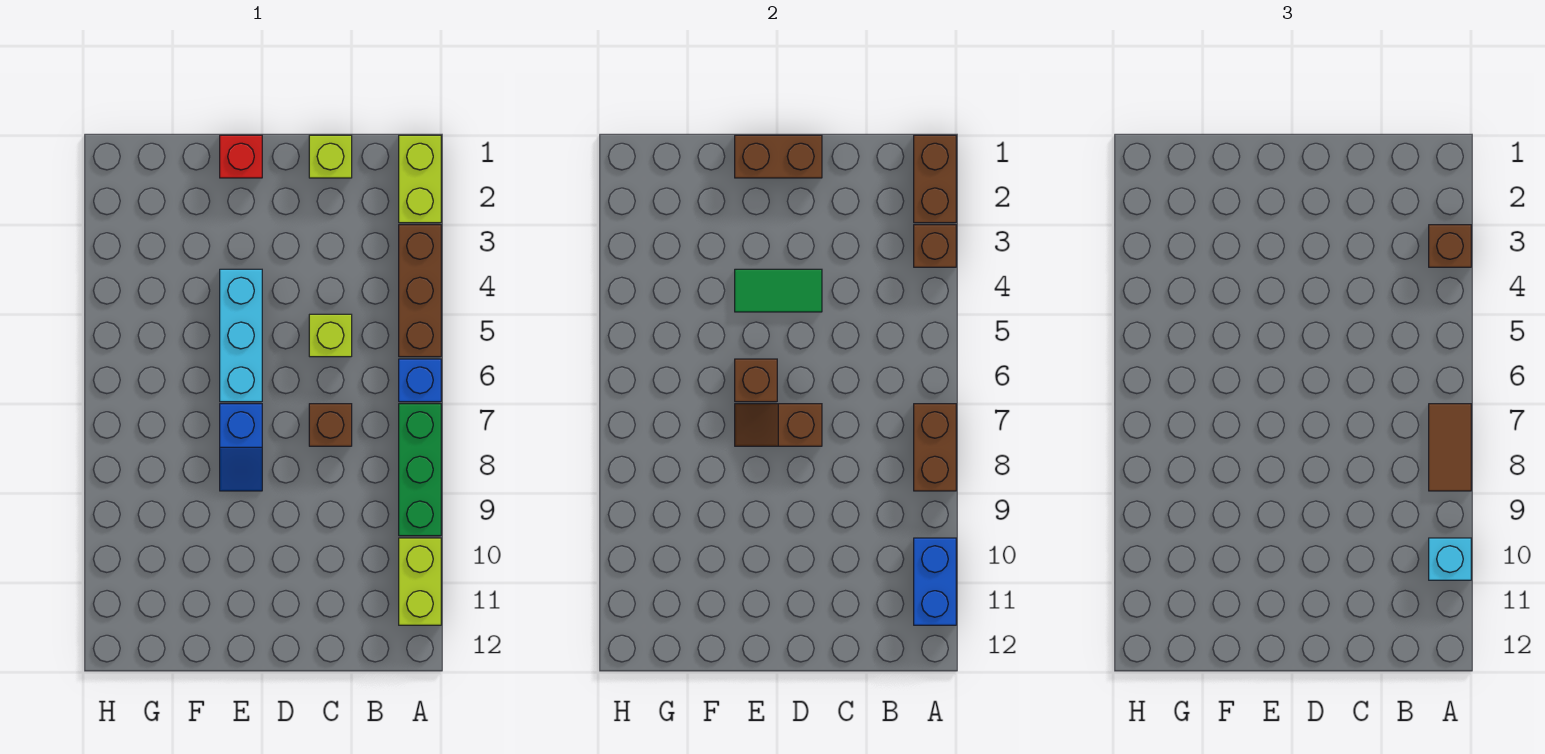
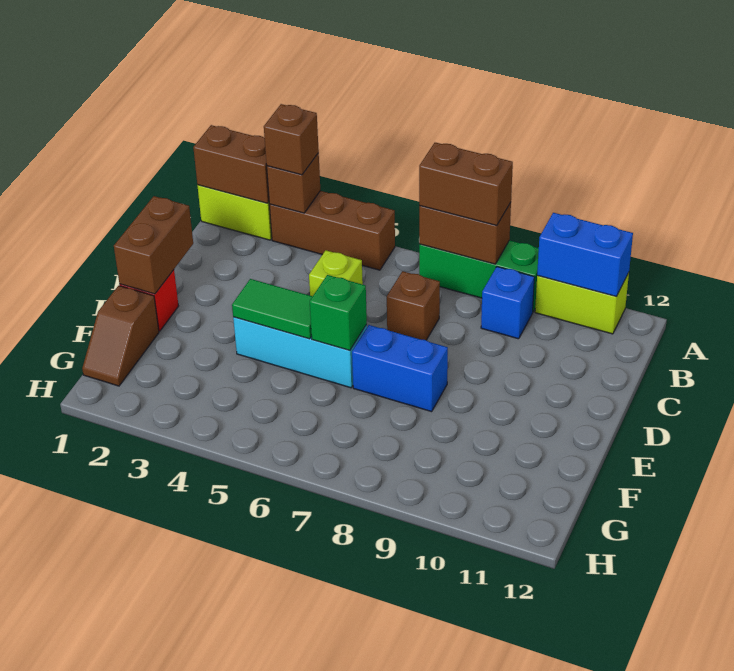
blue 1x1 brick [399,359,441,402] -> blue 1x1 brick moved to [481,267,535,339]
brown 1x2 tile [1429,404,1471,491] -> brown 1x2 brick [419,143,513,225]
cyan 1x1 brick [1429,538,1471,580] -> none
lime 1x1 brick [309,135,352,178] -> none
green 1x2 tile [735,269,822,312] -> green 1x2 tile turned to [232,279,313,339]
brown 1x2 slope [735,404,822,446] -> brown 1x2 slope moved to [82,286,159,386]
brown 1x1 brick [735,359,777,402] -> green 1x1 brick [310,275,367,351]
blue 1x2 slope [220,404,262,491] -> blue 1x2 brick [352,325,448,412]

